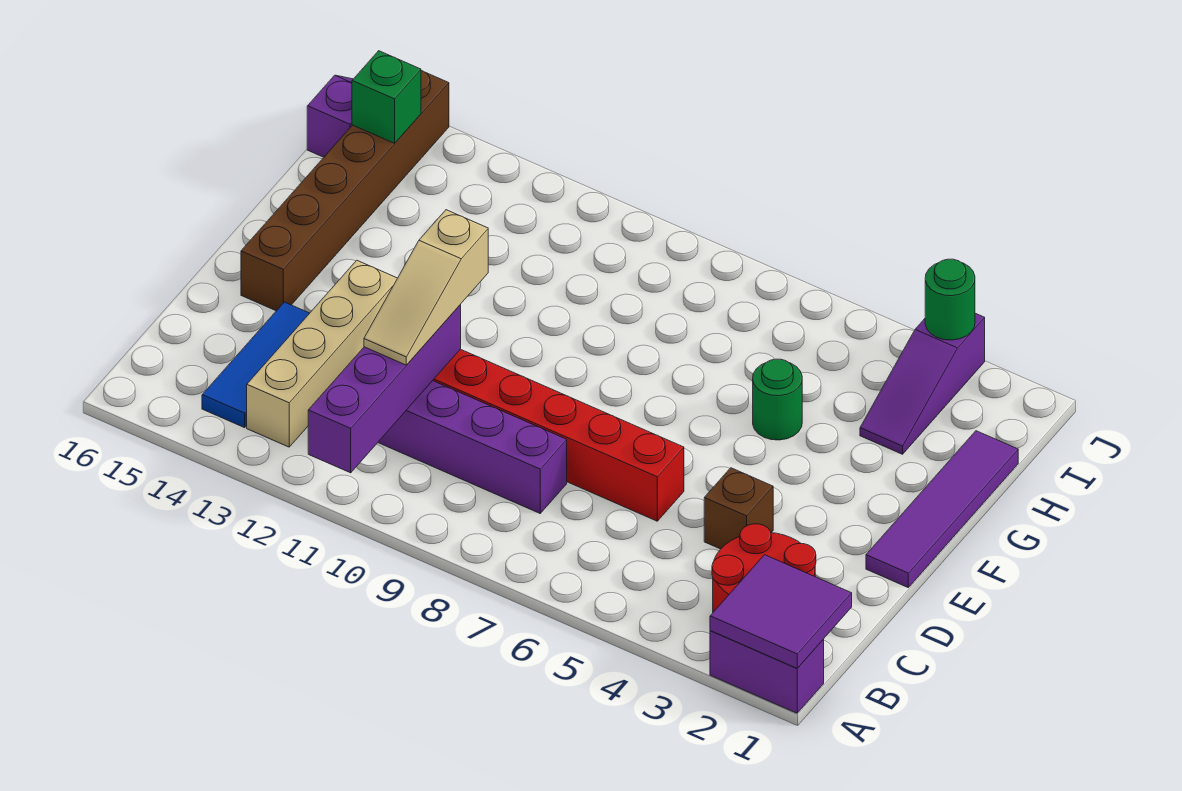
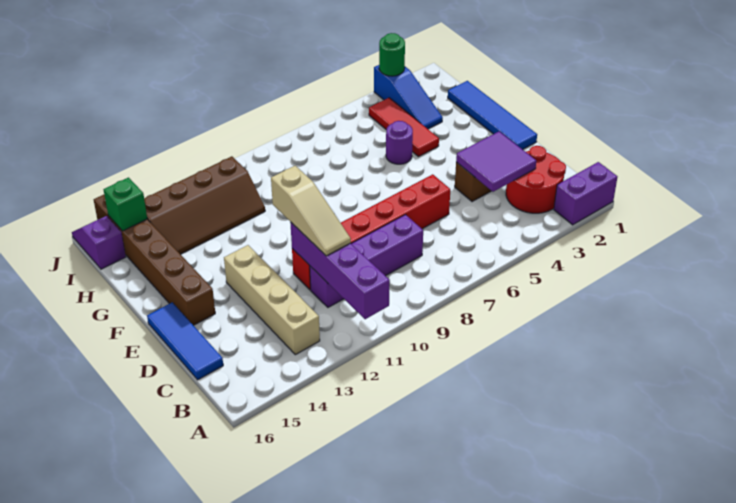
purple 2x2 tile [710,555,852,668] -> purple 2x2 tile moved to [456,132,536,192]
blue 1x3 tile [202,302,309,428] -> blue 1x3 tile moved to [147,302,223,380]
purple 1x4 tile [866,431,1018,587] -> blue 1x4 tile [448,81,537,150]
none -> red 1x3 tile [369,98,439,157]
green 1x1 round brick [753,359,802,440] -> purple 1x1 round brick [386,121,413,164]
purple 1x3 slope [860,313,985,454] -> blue 1x3 slope [374,65,443,129]
none -> brown 2x4 slope [144,156,265,254]

